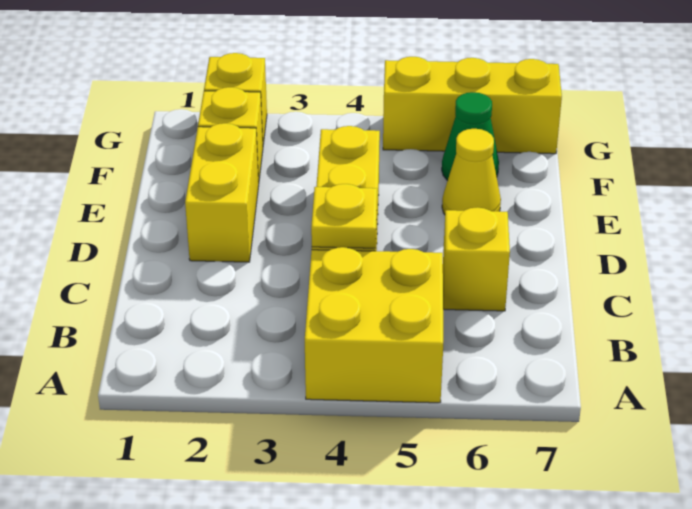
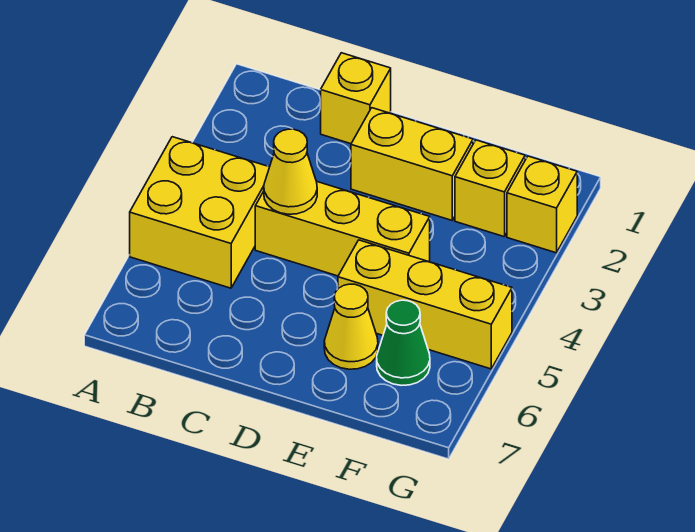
yellow 1x1 plate [311,184,377,248] -> yellow 1x1 cone [264,129,317,214]
yellow 1x1 brick [443,207,510,311] -> yellow 1x1 brick moved to [321,53,391,144]
yellow 1x3 brick [383,57,562,154] -> yellow 1x3 brick turned to [338,240,512,369]

